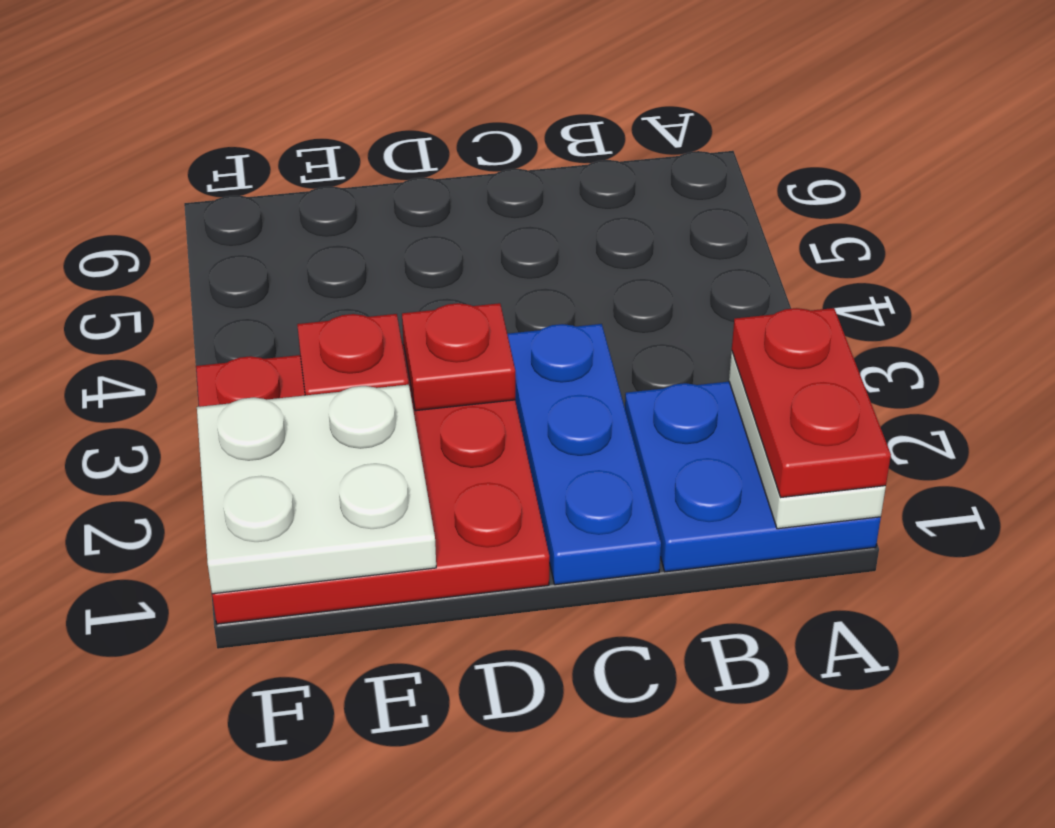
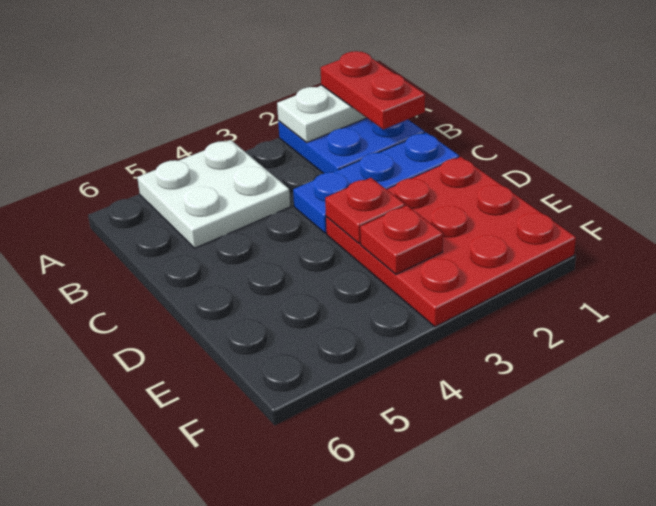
red 1x2 plate [732,308,891,497] -> red 1x2 plate turned to [321,51,425,129]
white 2x2 plate [197,385,436,594] -> white 2x2 plate moved to [137,140,290,248]

